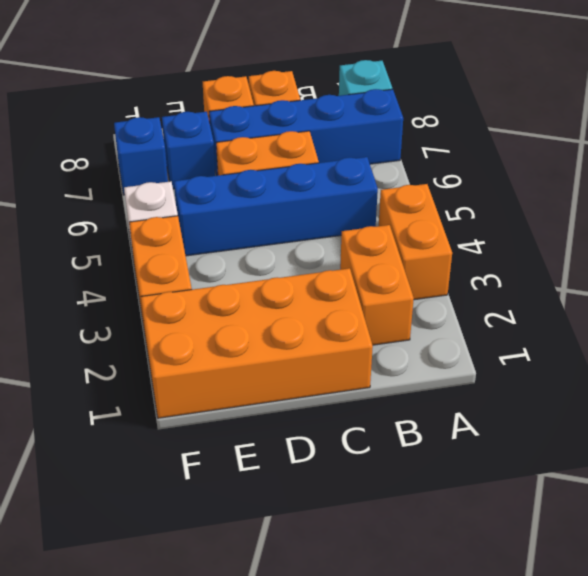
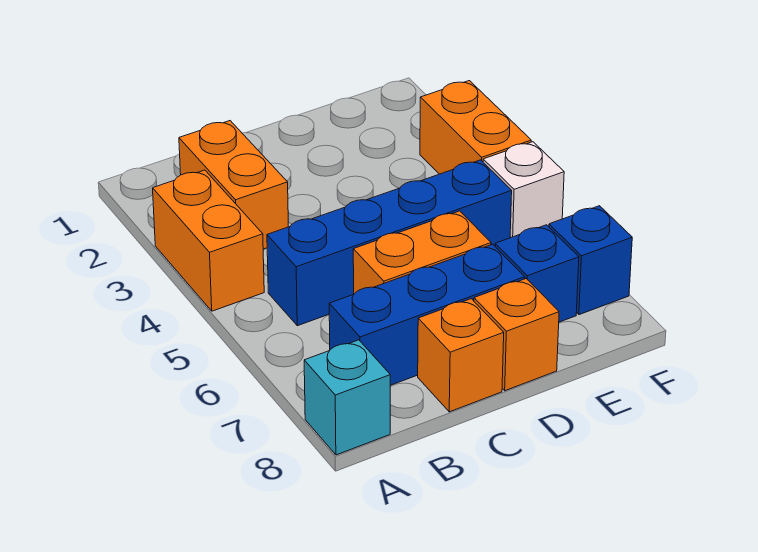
blue 1x4 brick [209,89,403,176] -> blue 1x3 brick [329,244,525,385]
orange 2x4 brick [141,268,373,418] -> none

